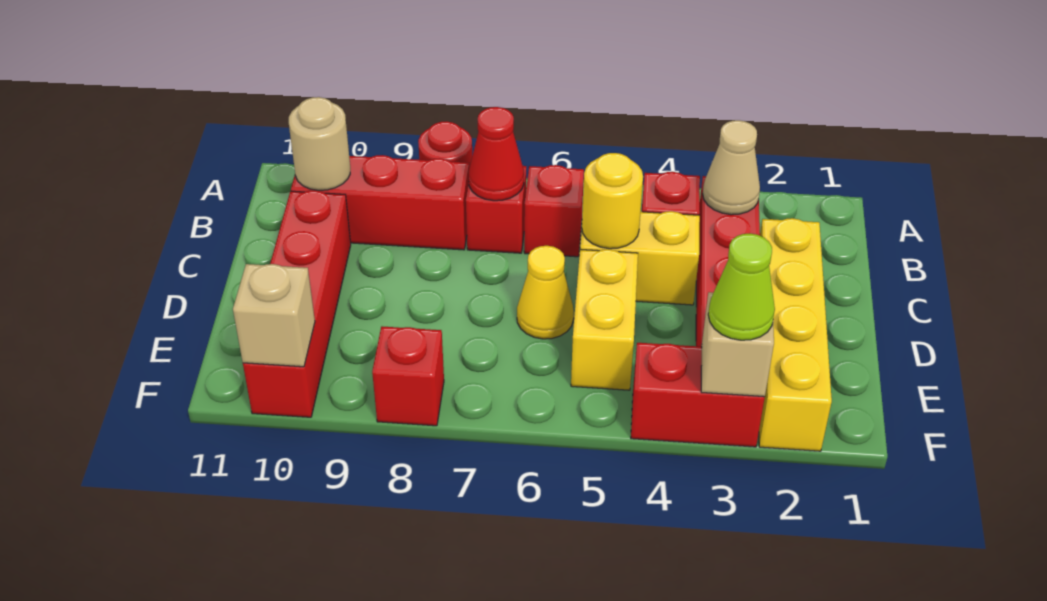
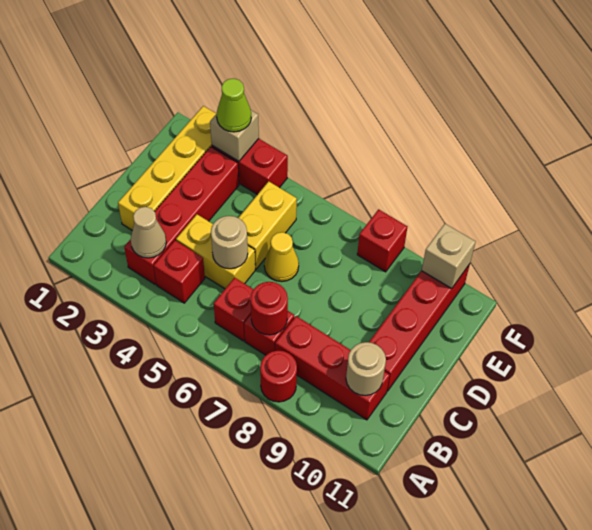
red 1x1 cone [469,107,524,201] -> red 1x1 round brick [251,282,288,335]
yellow 1x1 round brick [582,153,643,249] -> tan 1x1 round brick [211,216,248,269]

